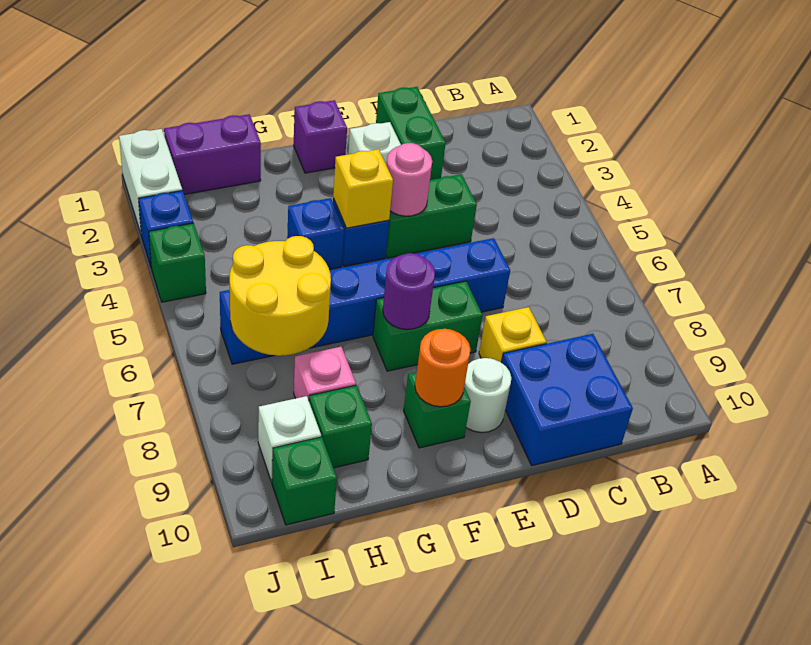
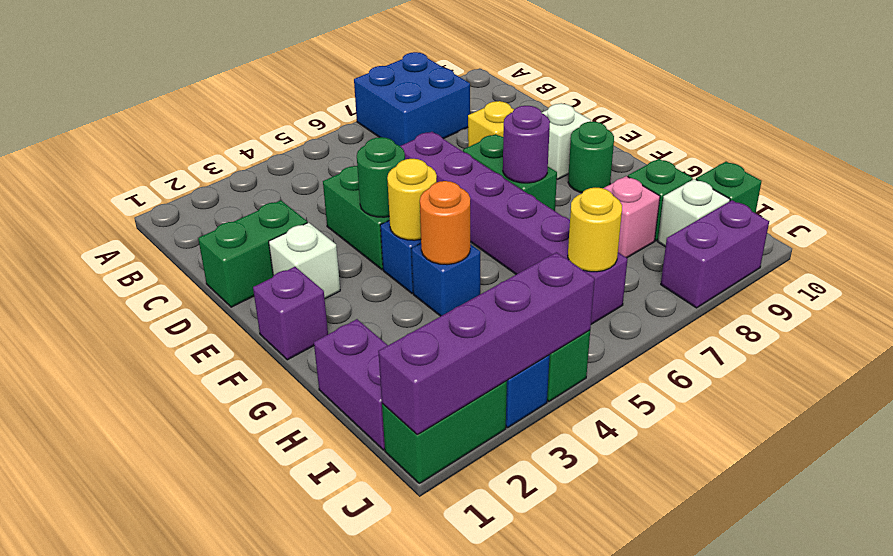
blue 2x2 brick [502,334,633,466] -> blue 2x2 brick moved to [354,52,470,146]
blue 1x6 brick [220,238,510,364] -> purple 1x6 brick [400,132,628,324]
pink 1x1 round brick [386,143,432,216] -> green 1x1 round brick [357,137,405,217]
white 1x1 round brick [464,358,511,433] -> white 1x1 brick [542,103,591,179]
yellow 1x1 brick [333,149,393,228] -> yellow 1x1 round brick [387,159,437,240]
green 1x1 brick [404,372,471,448] -> green 1x1 round brick [568,122,614,193]
orange 1x1 round brick [415,329,471,407] -> orange 1x1 round brick moved to [420,181,470,265]
yellow 2x2 round brick [230,236,331,356] -> yellow 1x1 round brick [568,188,622,272]
white 1x2 brick [119,129,182,233] -> green 1x2 brick [382,381,507,484]
none -> purple 1x4 brick [378,252,595,435]
none -> purple 1x2 brick [661,200,769,308]

